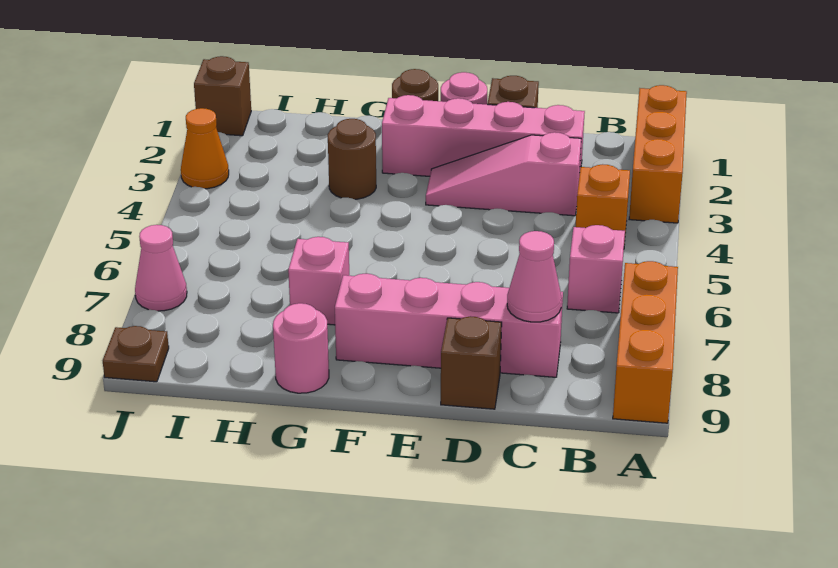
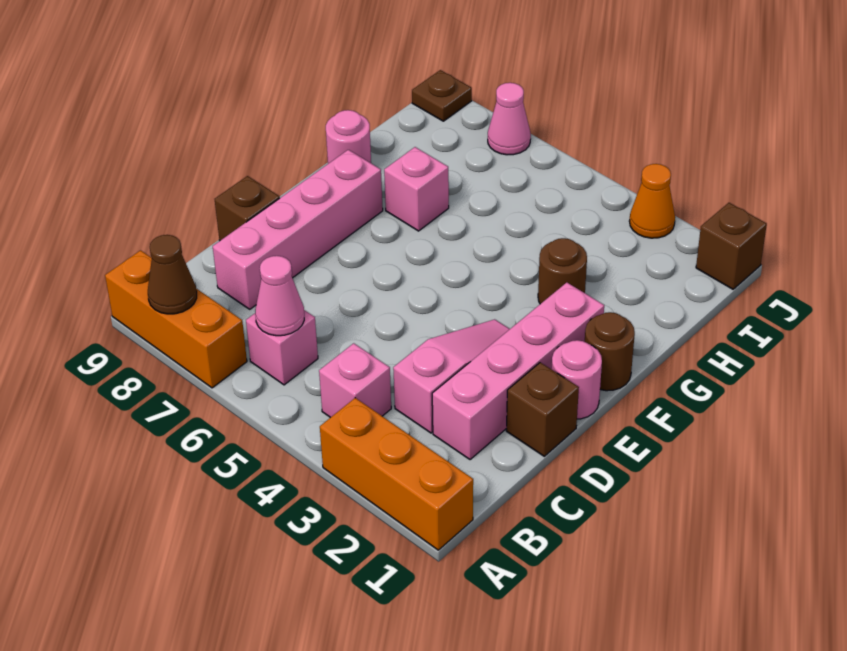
none -> brown 1x1 cone [148,235,197,314]
orange 1x1 brick [575,164,630,245] -> pink 1x1 brick [319,343,391,418]
pink 1x1 cone [507,231,562,322] -> pink 1x1 cone moved to [255,256,304,336]

